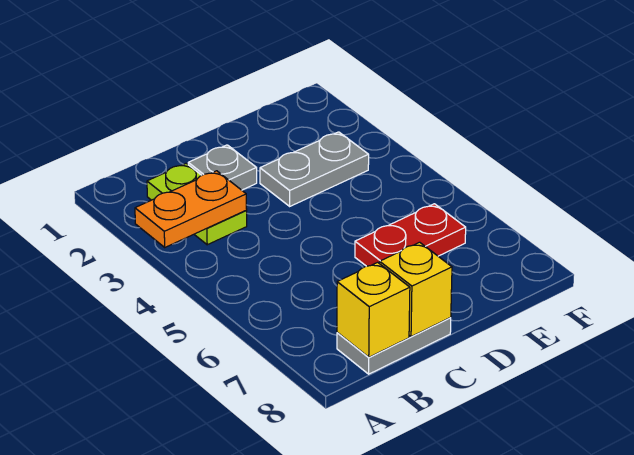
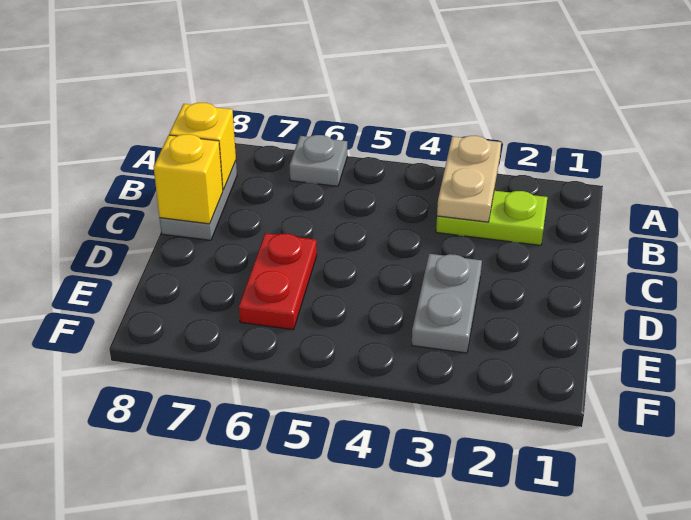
orange 1x2 plate [135,171,247,247] -> tan 1x2 plate [437,136,501,222]
grey 1x1 plate [188,145,257,190] -> grey 1x1 plate moved to [290,135,347,186]

